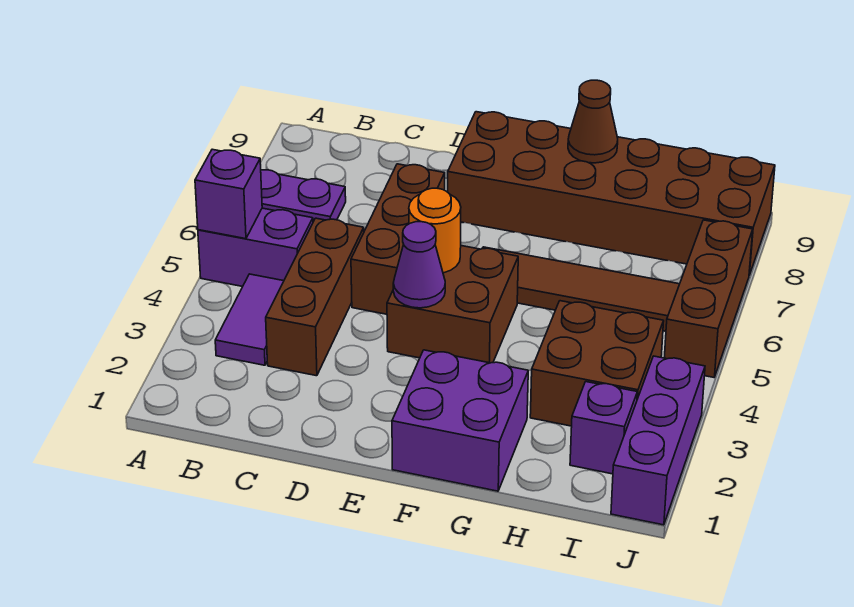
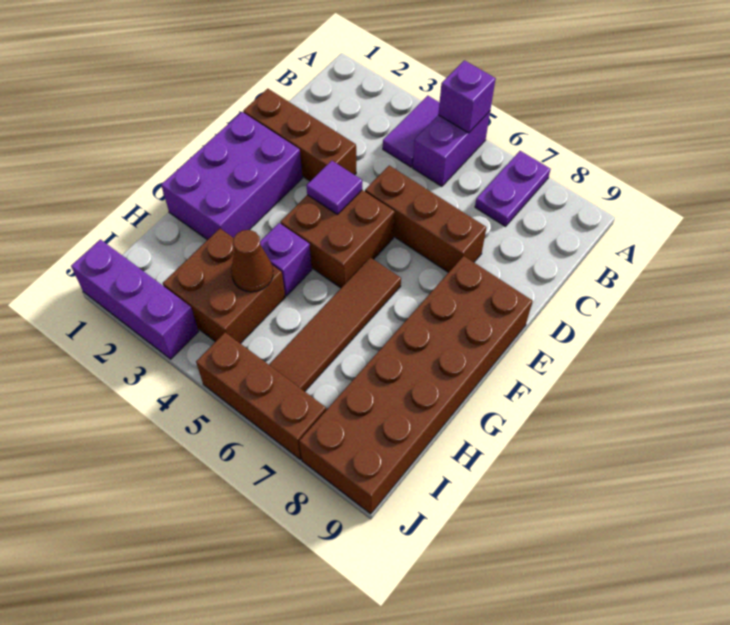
purple 1x2 tile [215,274,284,365] -> purple 1x2 tile turned to [383,96,440,167]
brown 1x3 brick [266,218,364,376] -> brown 1x3 brick moved to [243,89,356,181]
purple 1x1 cone [393,222,445,308] -> purple 1x1 tile [307,161,362,215]
orange 1x1 round brick [409,188,461,273] -> none
purple 2x2 brick [392,350,528,491] -> purple 2x3 brick [161,112,302,240]
brown 1x1 cone [568,80,618,163] -> brown 1x1 cone moved to [231,230,273,292]
purple 1x1 brick [570,382,637,474] -> purple 1x1 brick moved to [260,223,312,296]

